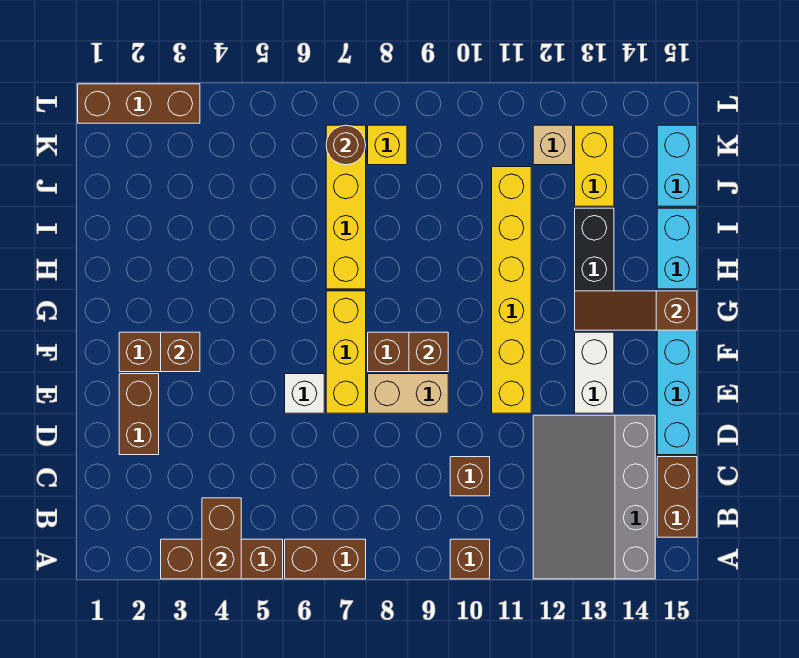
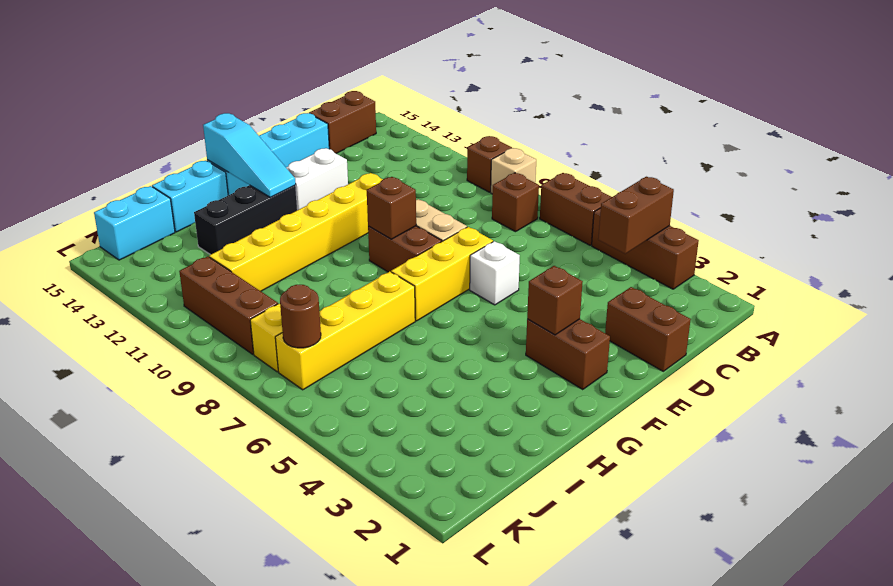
grey 3x4 slope [533,415,655,579] -> none
brown 1x1 brick [450,457,490,496] -> brown 1x1 brick moved to [492,173,539,232]
brown 1x2 brick [119,374,159,455] -> brown 1x2 brick turned to [605,287,691,371]
brown 1x3 slope [575,291,697,330] -> cyan 1x3 slope [203,113,296,197]
yellow 1x2 brick [575,125,614,206] -> none
tan 1x1 brick [533,125,573,165] -> tan 1x1 brick moved to [491,148,536,193]
brown 1x3 brick [78,84,200,123] -> brown 1x3 brick moved to [179,256,278,354]

